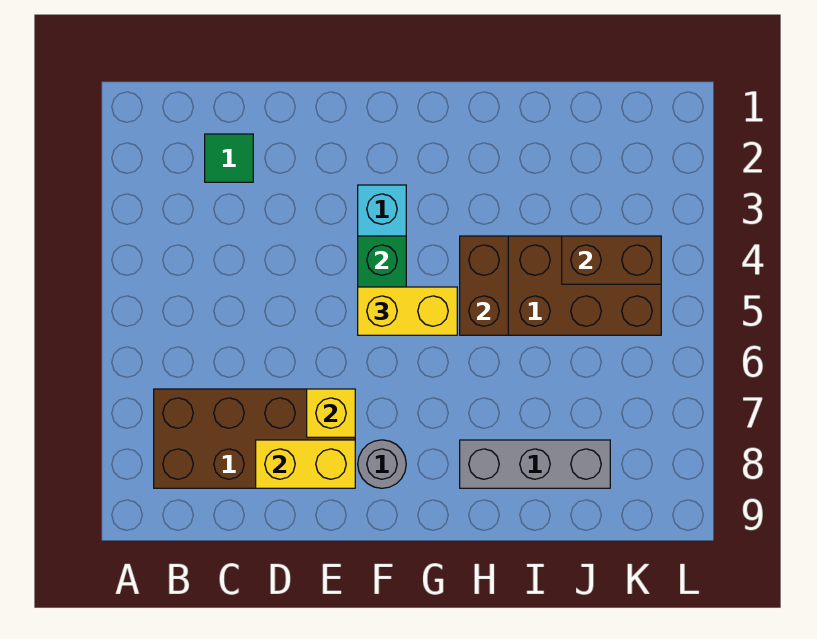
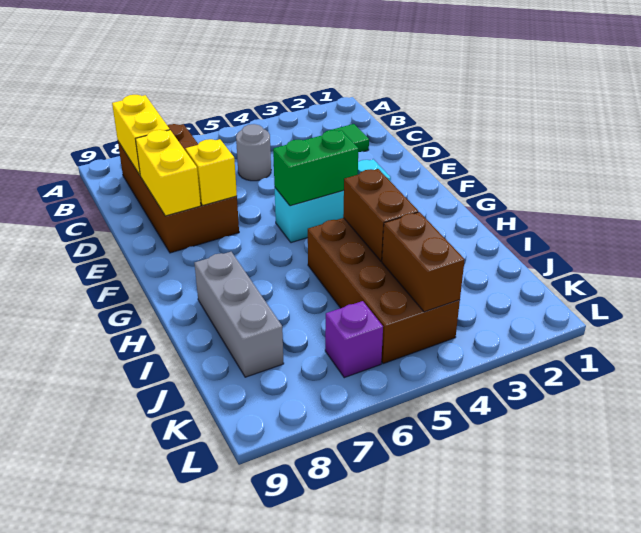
yellow 1x2 brick [358,287,457,335] -> yellow 1x2 brick moved to [112,95,170,175]
grey 1x1 round brick [358,440,406,488] -> grey 1x1 round brick moved to [236,124,271,181]
brown 1x2 brick [460,236,508,335] -> brown 1x2 brick turned to [343,169,418,261]
none -> purple 1x1 brick [325,301,383,378]

